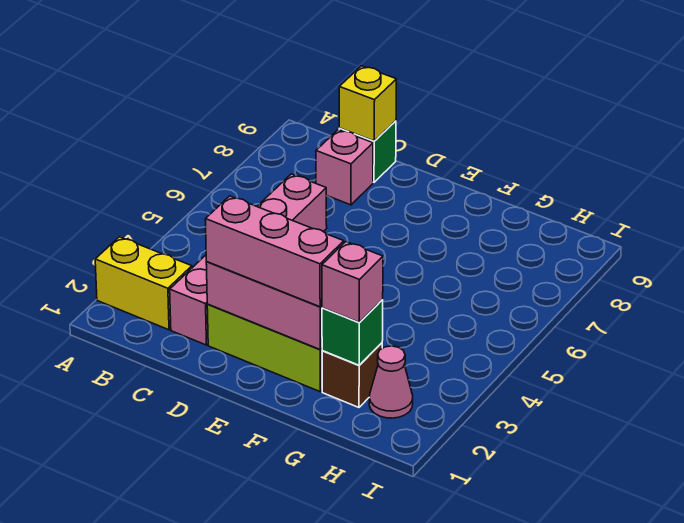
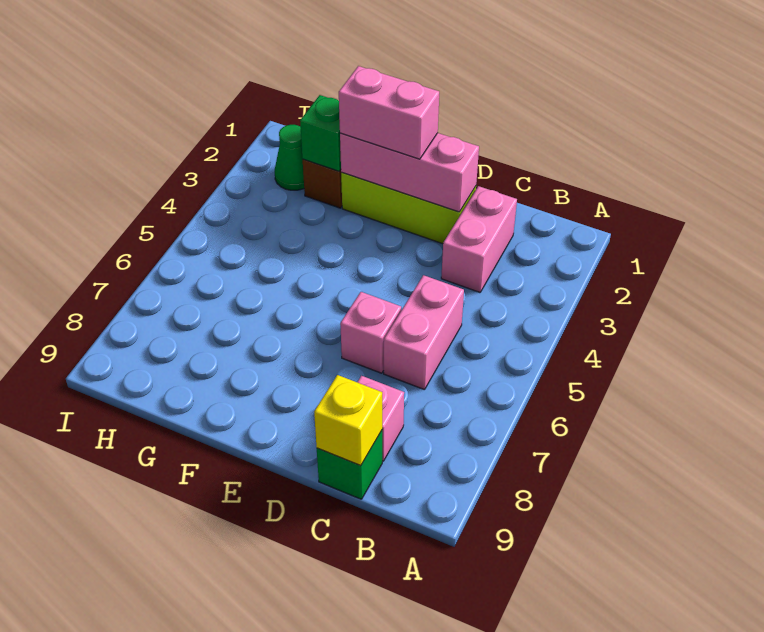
yellow 1x2 brick [95,237,192,330] -> none
pink 1x3 brick [205,196,344,307] -> pink 1x2 brick [339,66,439,159]
pink 1x1 brick [322,242,383,322] -> pink 1x1 brick moved to [340,292,401,373]
pink 1x1 cone [369,346,413,418] -> green 1x1 cone [275,125,304,190]

